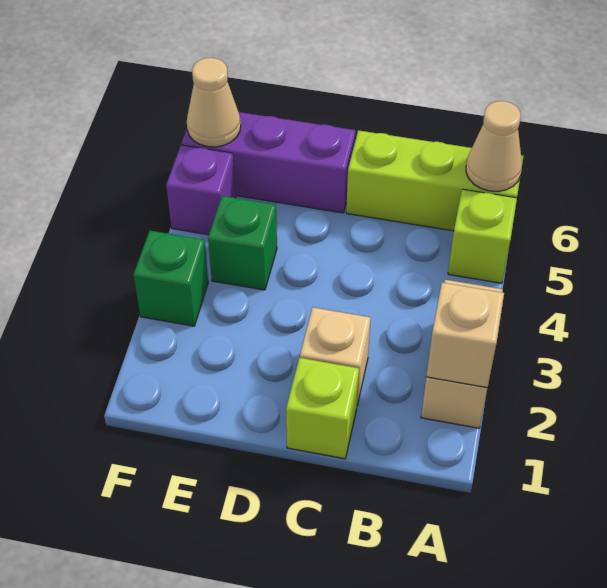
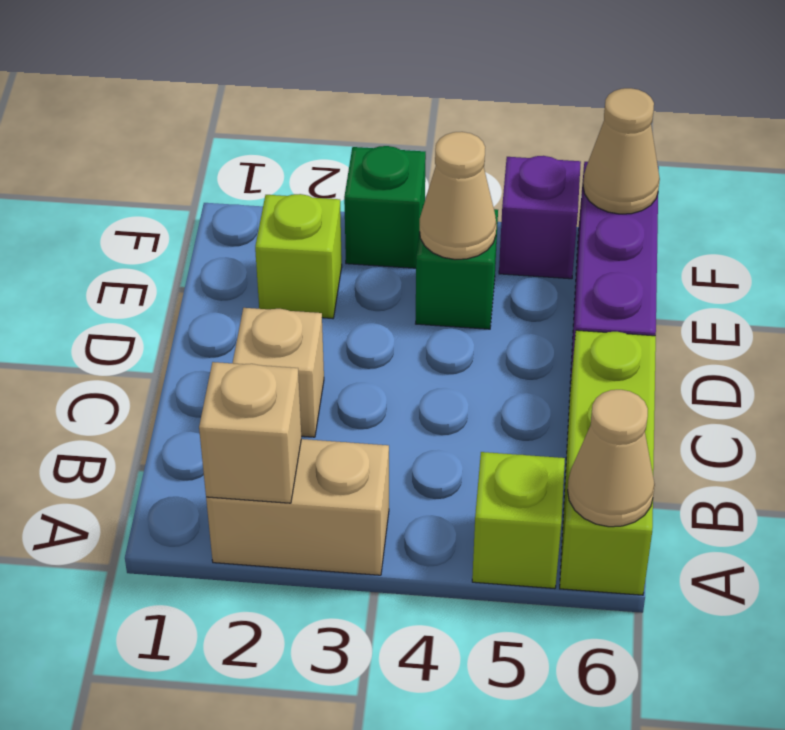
lime 1x1 brick [286,358,359,459] -> lime 1x1 brick moved to [255,194,342,318]
none -> tan 1x1 cone [420,132,496,259]

